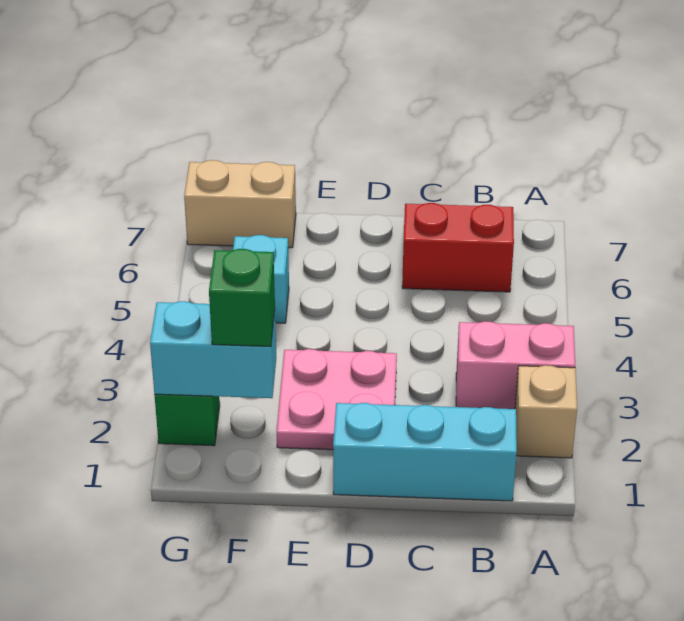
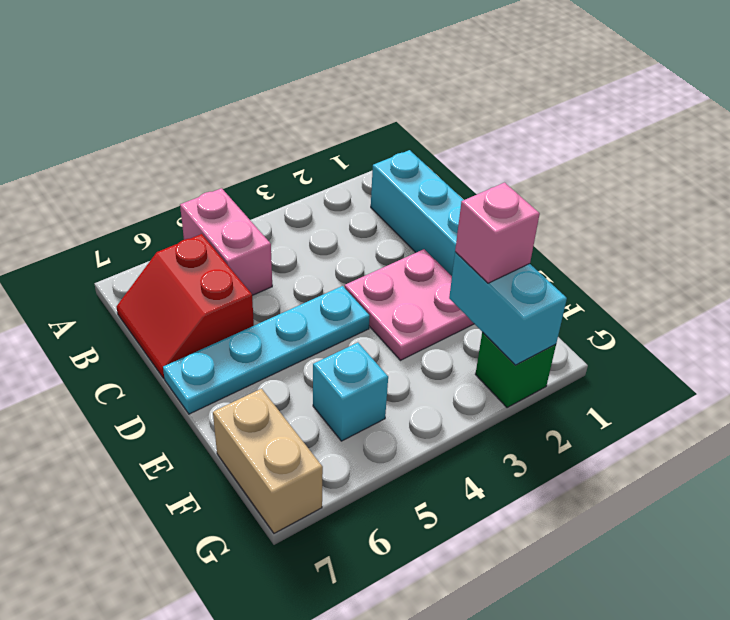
tan 1x1 brick [515,365,577,458] -> none
pink 1x2 brick [456,321,575,409] -> pink 1x2 brick moved to [180,188,272,295]
none -> cyan 1x4 plate [163,286,370,414]
green 1x1 brick [209,249,275,347] -> pink 1x1 brick [455,183,540,283]

